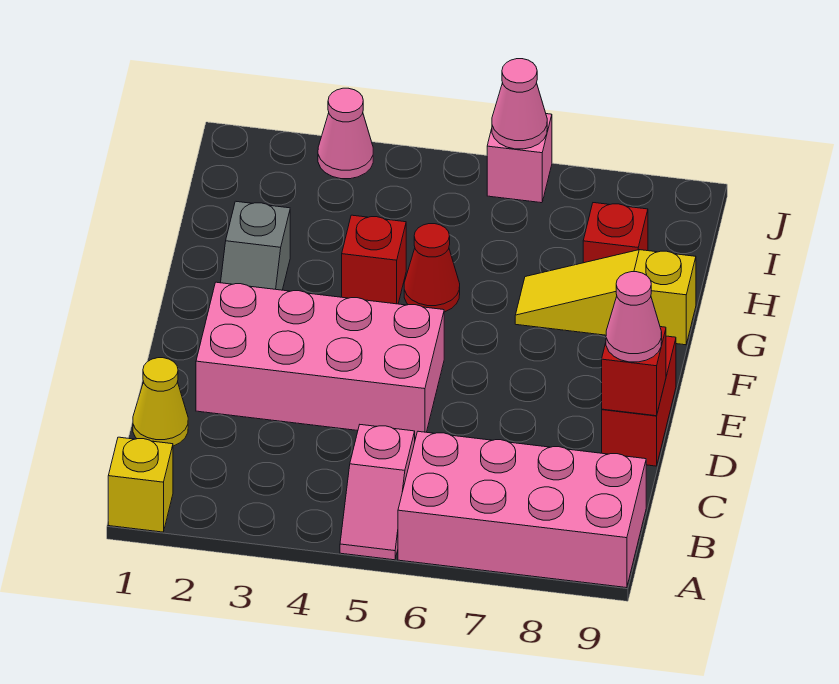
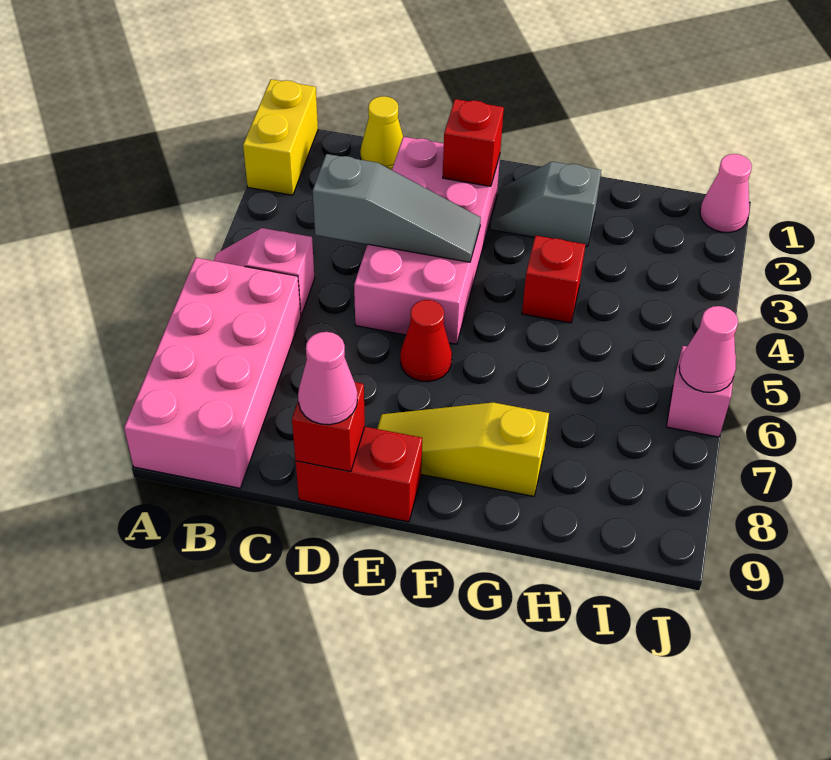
yellow 1x1 brick [108,437,173,532] -> yellow 1x2 brick [243,79,318,195]
none -> grey 1x3 slope [313,154,481,262]
red 1x1 cone [404,224,460,312] -> red 1x1 cone moved to [400,300,452,382]
yellow 1x3 slope [515,250,696,345] -> yellow 1x3 slope turned to [377,403,549,496]
red 1x1 brick [583,203,648,263] -> red 1x1 brick moved to [443,99,504,186]
pink 1x1 cone [318,88,373,179] -> pink 1x1 cone moved to [700,154,752,232]

